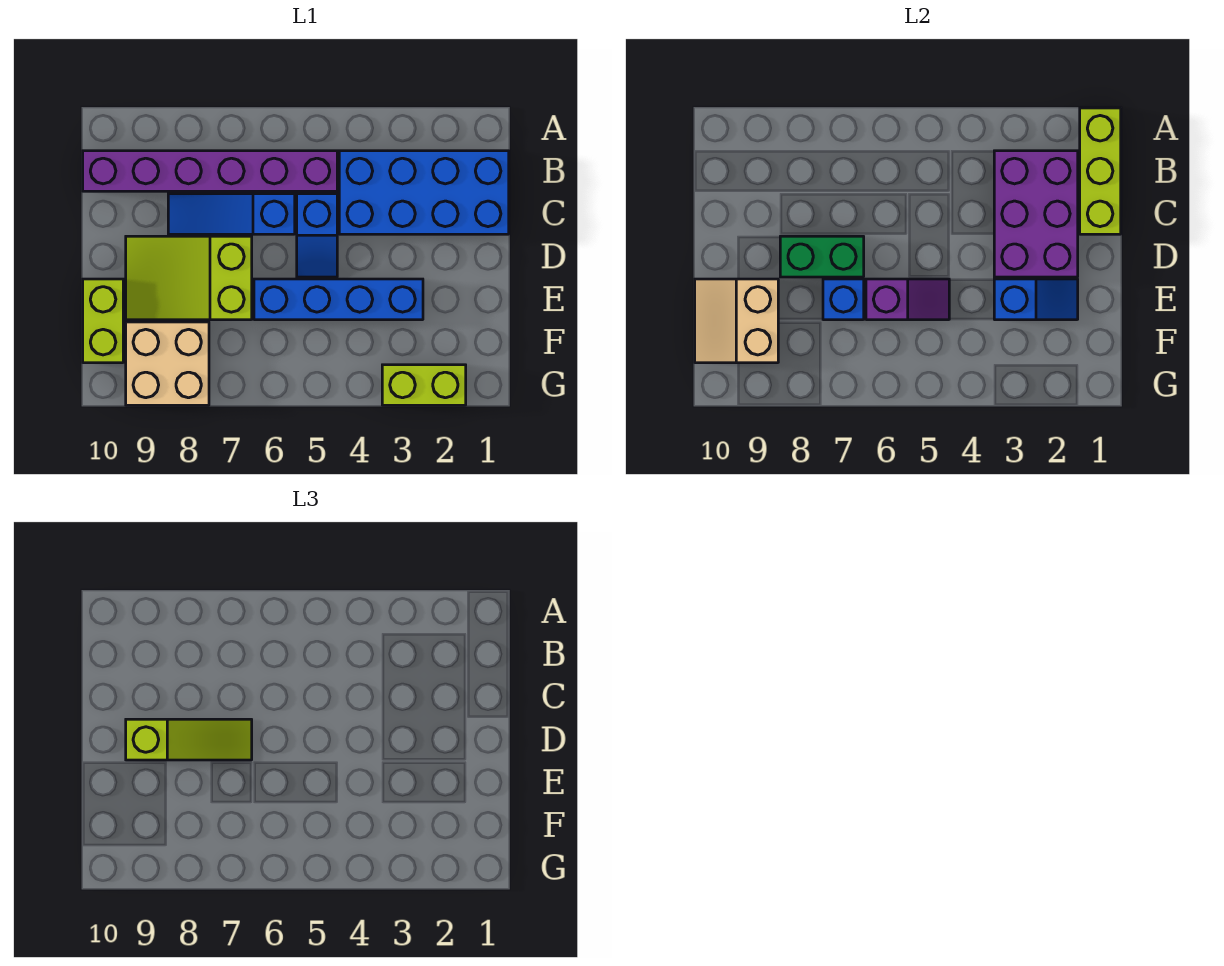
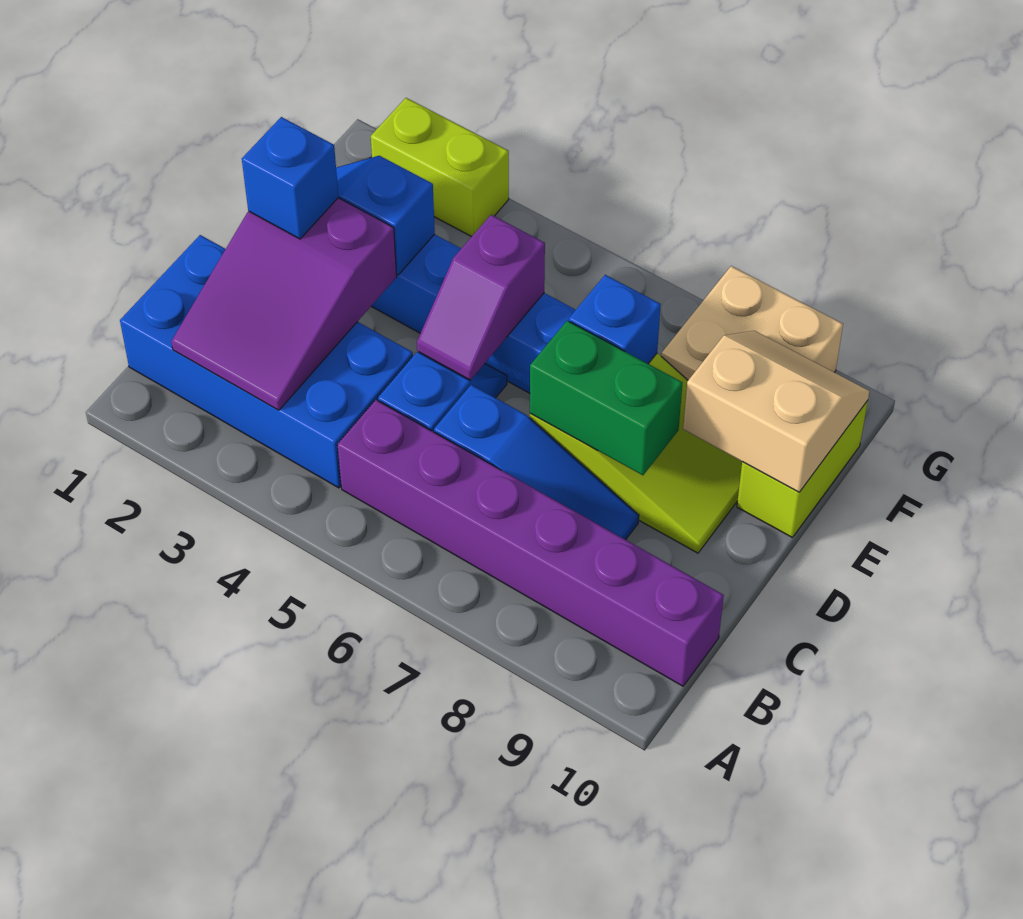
lime 1x3 brick [1080,108,1121,234] -> none
purple 2x3 brick [994,151,1078,277] -> purple 2x3 slope [171,198,397,410]
none -> blue 1x1 brick [242,117,338,239]
lime 1x3 slope [126,719,252,760] -> none
purple 1x2 slope [866,279,949,320] -> purple 1x2 slope turned to [417,215,545,380]
tan 2x2 slope [695,279,778,363] -> tan 2x2 slope turned to [683,331,870,492]

